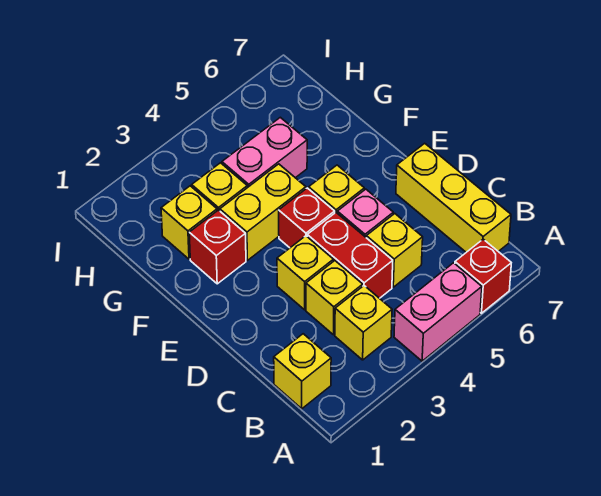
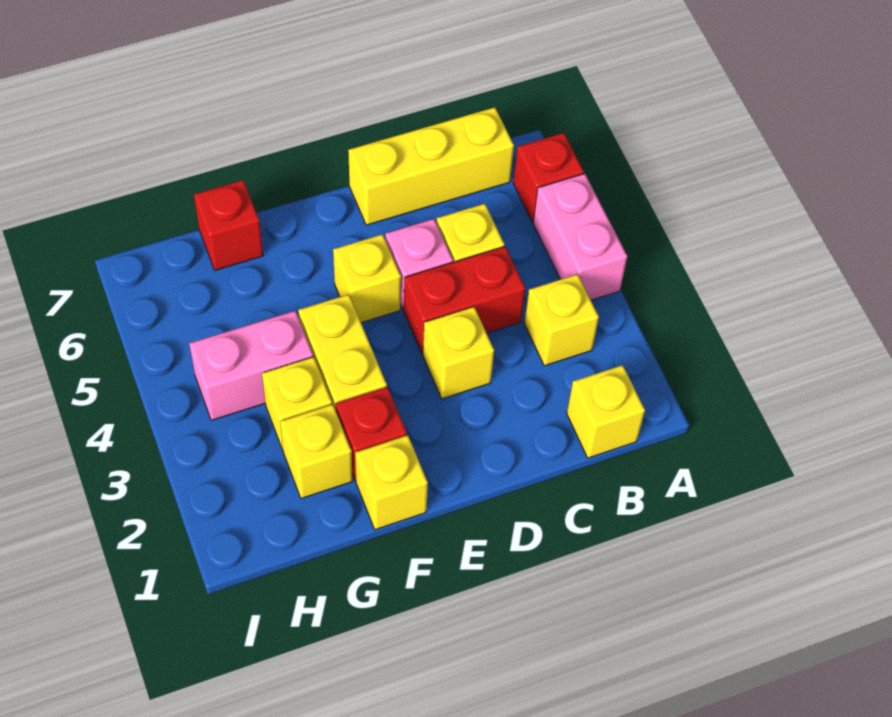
yellow 1x1 brick [306,261,363,335] -> yellow 1x1 brick moved to [355,435,428,530]
red 1x1 brick [279,188,335,248] -> red 1x1 brick moved to [194,180,263,270]
pink 1x2 brick [222,117,307,188] -> pink 1x2 brick turned to [189,311,313,420]

